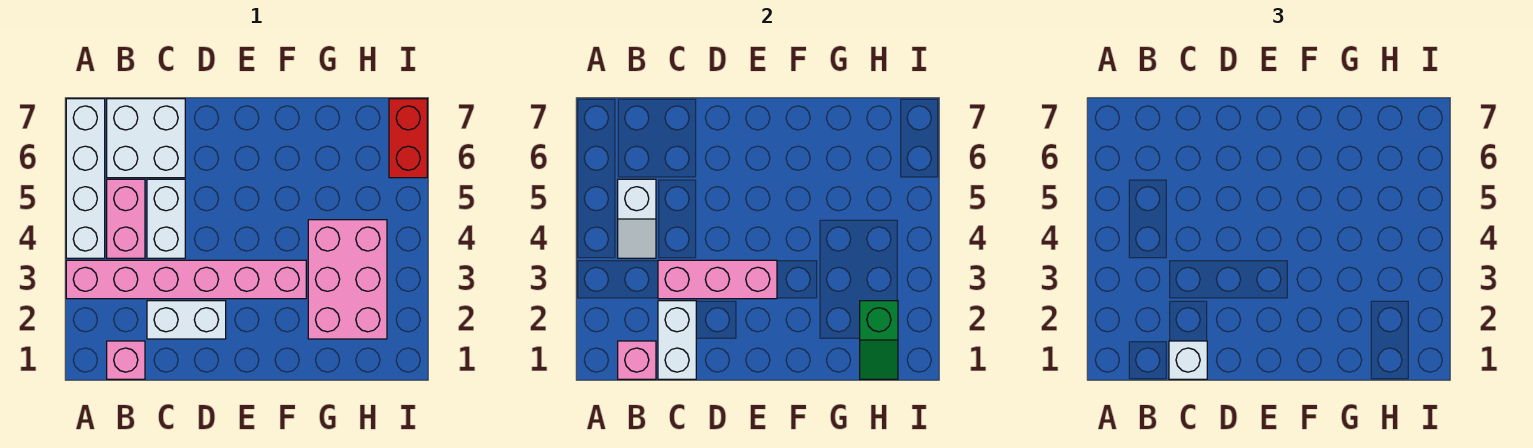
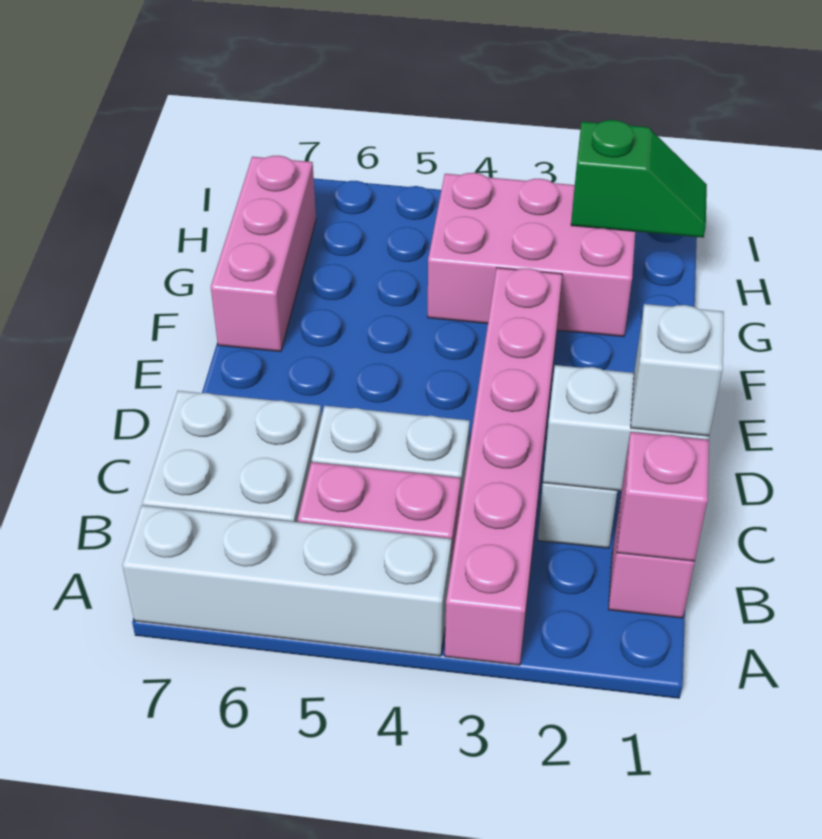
white 1x2 slope [618,179,656,258] -> none
pink 1x3 brick [658,260,777,299] -> pink 1x3 brick moved to [211,156,316,352]
red 1x2 brick [389,99,427,178] -> none

